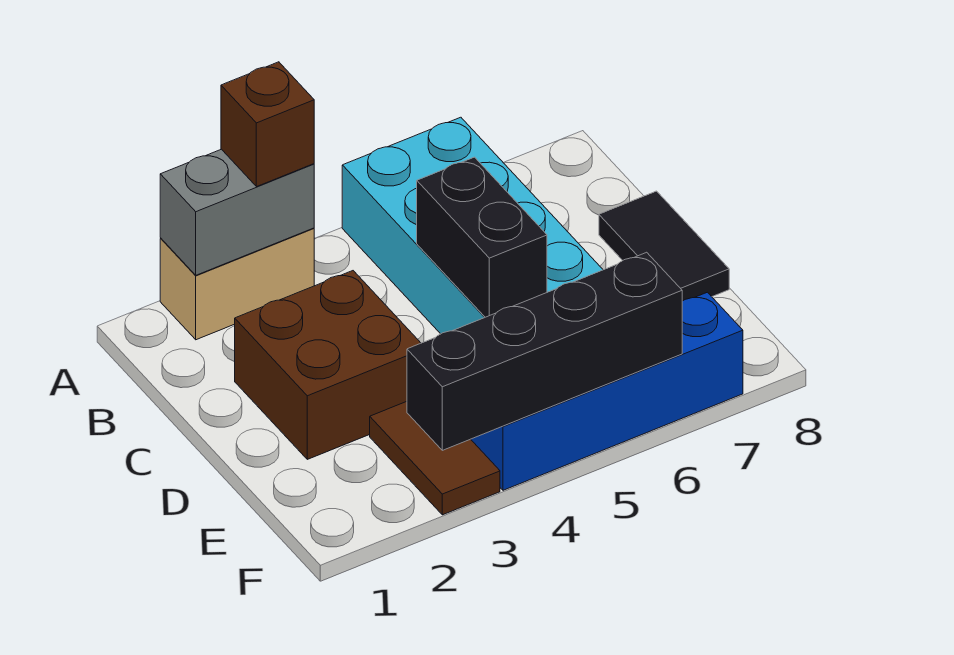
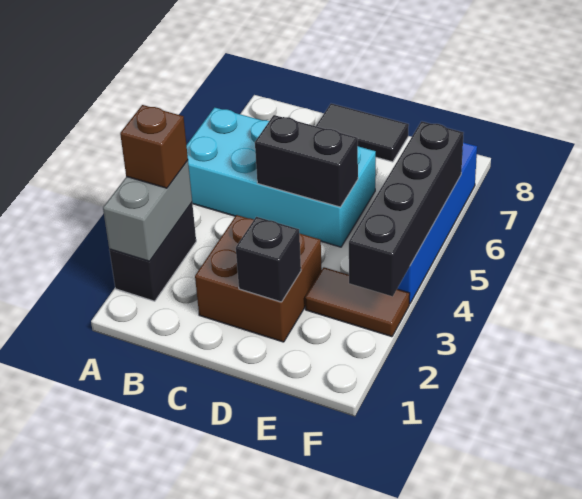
tan 1x2 brick [160,228,314,340] -> black 1x2 brick [109,203,196,301]
none -> black 1x1 brick [236,217,301,302]

